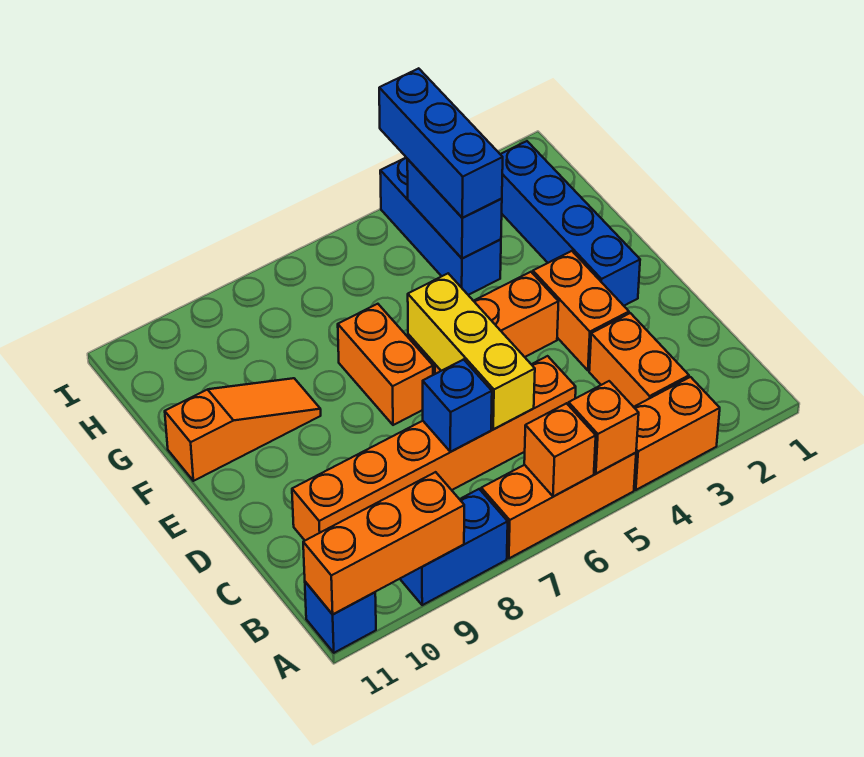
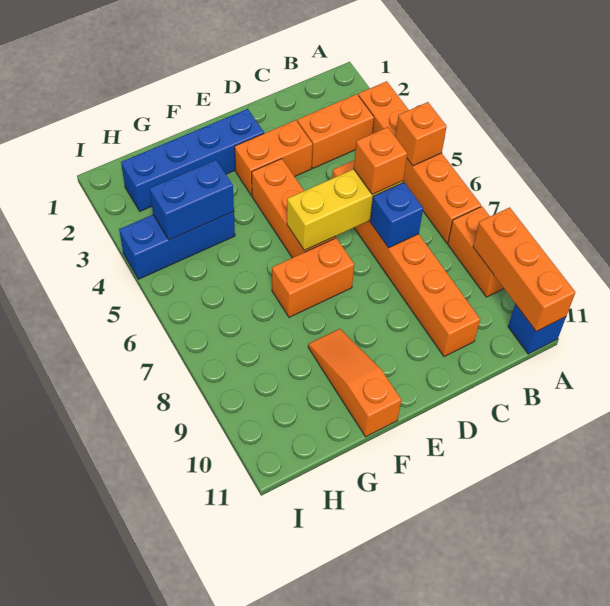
orange 1x1 brick [524,403,596,496] -> orange 1x1 brick moved to [354,127,407,194]
blue 1x2 brick [400,489,508,605] -> orange 1x2 brick [448,207,504,297]
blue 1x3 brick [379,68,503,218] -> none

